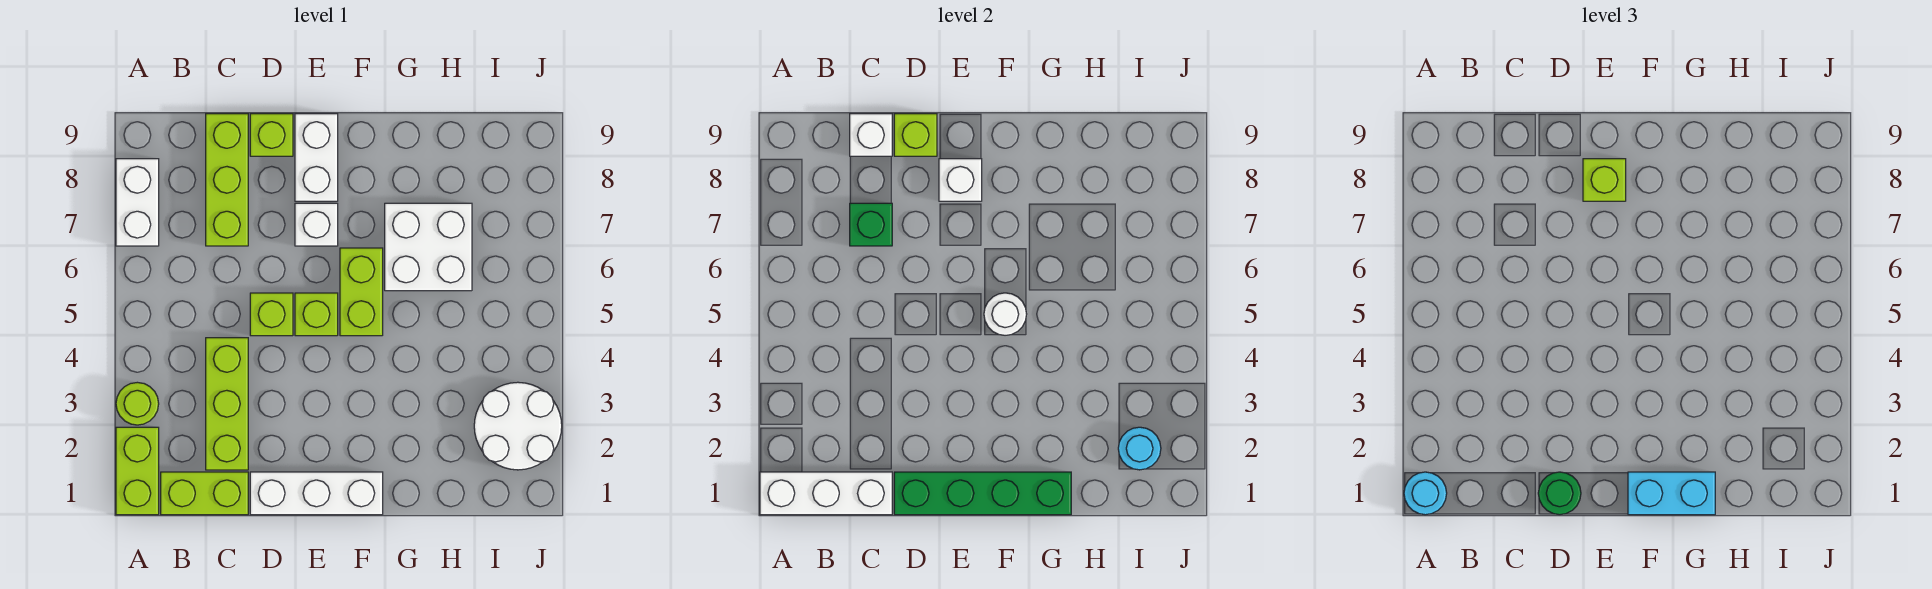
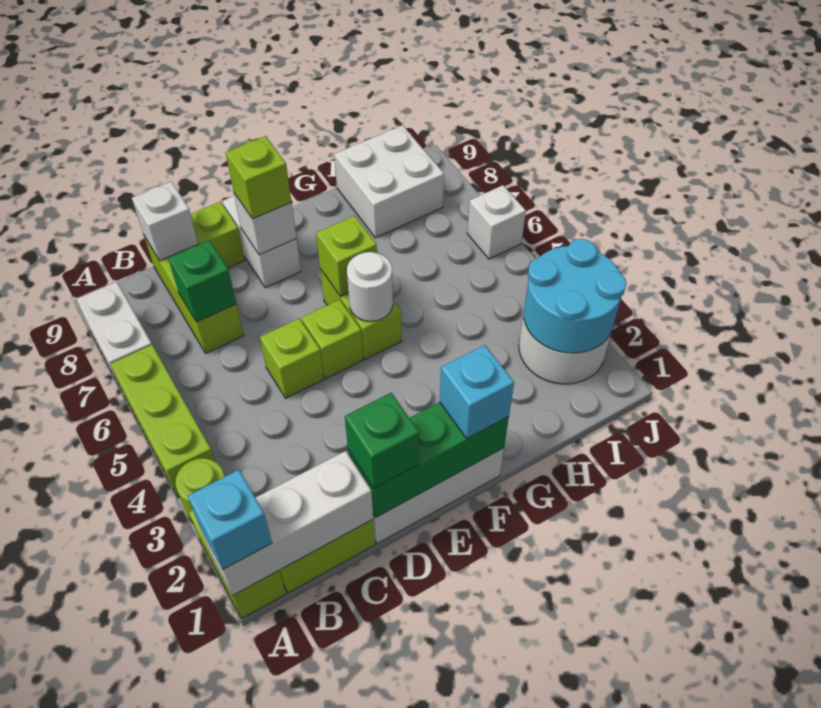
cyan 1x1 round brick [1404,472,1447,515] -> cyan 1x1 brick [188,470,272,570]
lime 1x3 brick [206,338,248,470] -> lime 1x3 brick moved to [110,345,215,498]
green 1x4 brick [894,472,1071,515] -> green 1x3 brick [348,402,509,517]
green 1x1 round brick [1538,472,1581,515] -> green 1x1 brick [345,393,419,488]
lime 1x1 brick [894,114,937,156] -> lime 1x1 brick moved to [316,216,377,296]
white 1x1 brick [295,203,338,246] -> white 1x1 brick moved to [467,185,526,259]
cyan 1x2 brick [1628,472,1715,515] -> cyan 1x1 brick [440,345,514,439]
white 2x2 brick [385,203,472,291] -> white 2x2 brick moved to [334,125,444,238]
cyan 1x1 round brick [1118,427,1161,470] -> cyan 2x2 round brick [524,239,626,353]

